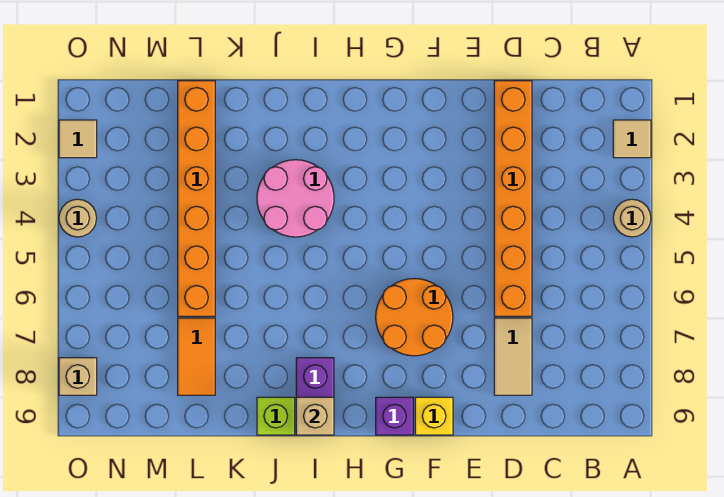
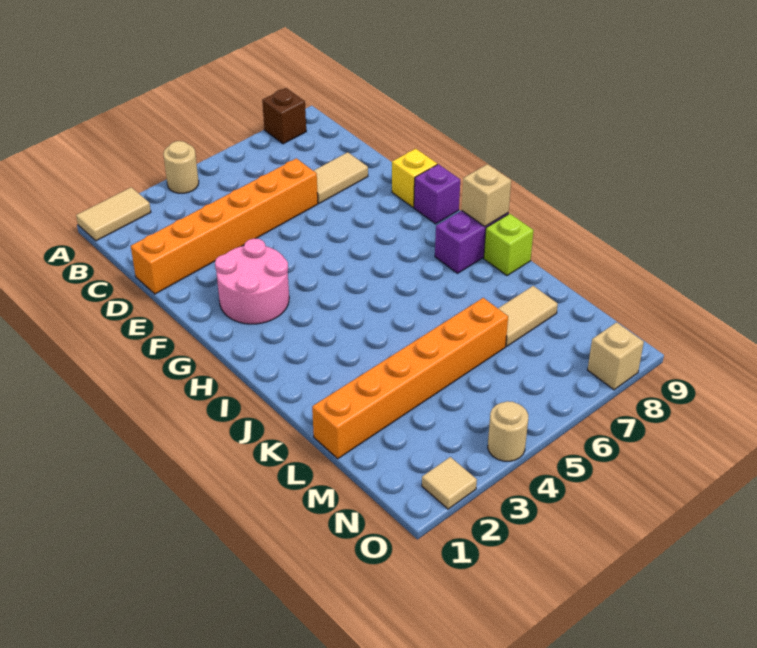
tan 1x1 tile [613,120,651,158] -> tan 1x2 tile [76,187,151,241]
none -> brown 1x1 brick [262,88,306,144]
orange 2x2 round brick [376,279,453,356] -> none
pink 2x2 round brick [257,160,334,237] -> pink 2x2 round brick moved to [215,239,289,324]
orange 1x2 tile [178,318,215,395] -> tan 1x2 tile [498,286,558,346]

